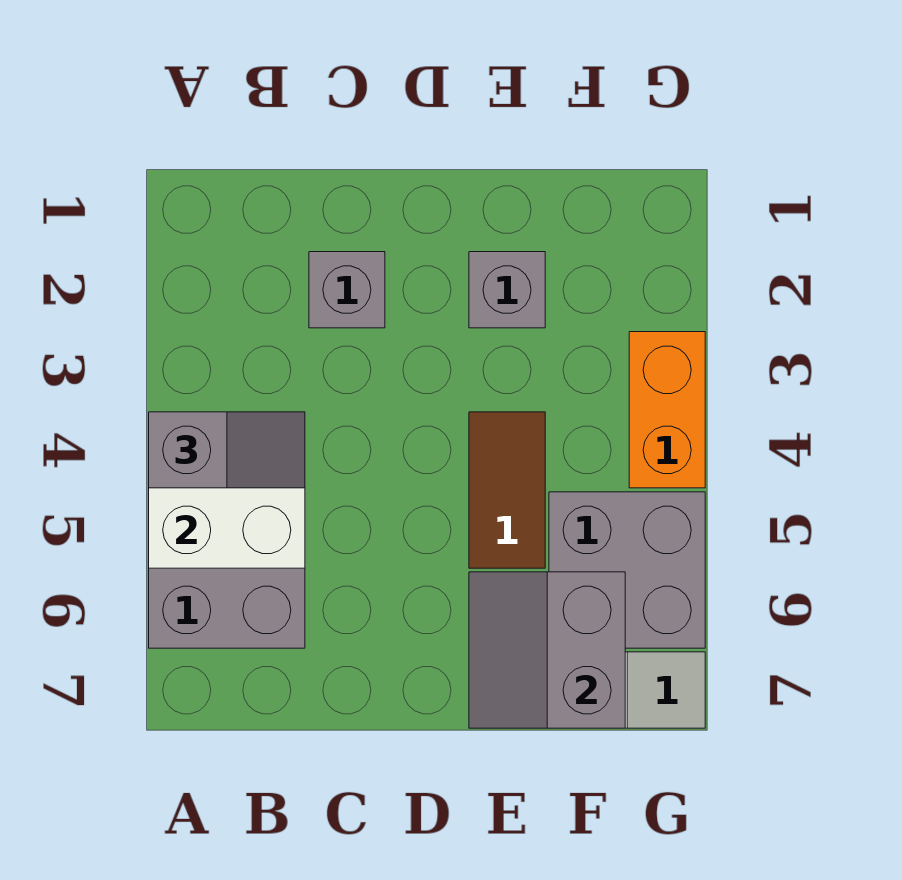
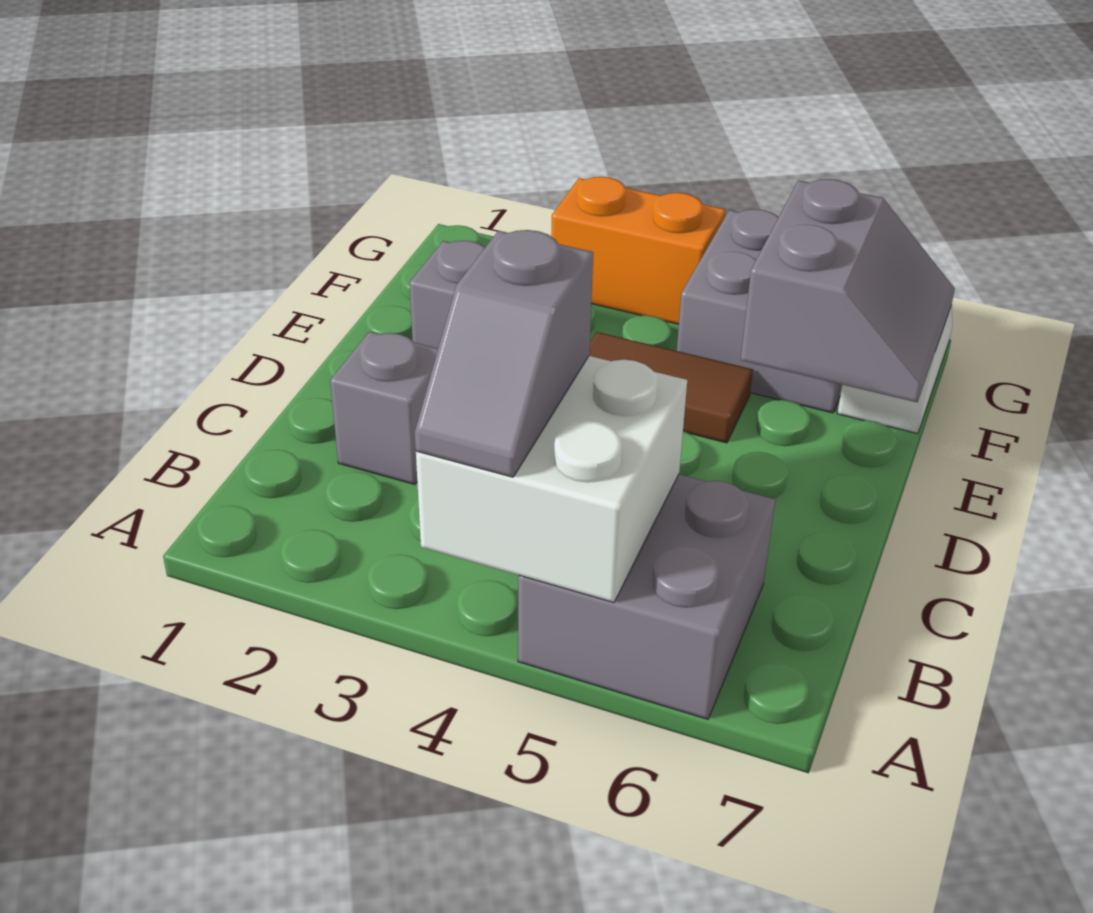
grey 1x2 slope [149,412,305,488] -> grey 1x2 slope turned to [415,230,593,477]
grey 2x2 slope [469,572,625,728] -> grey 2x2 slope turned to [741,179,955,402]

